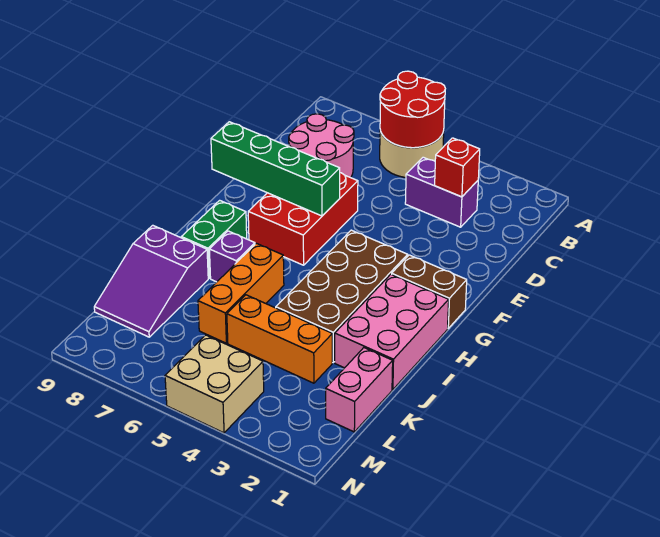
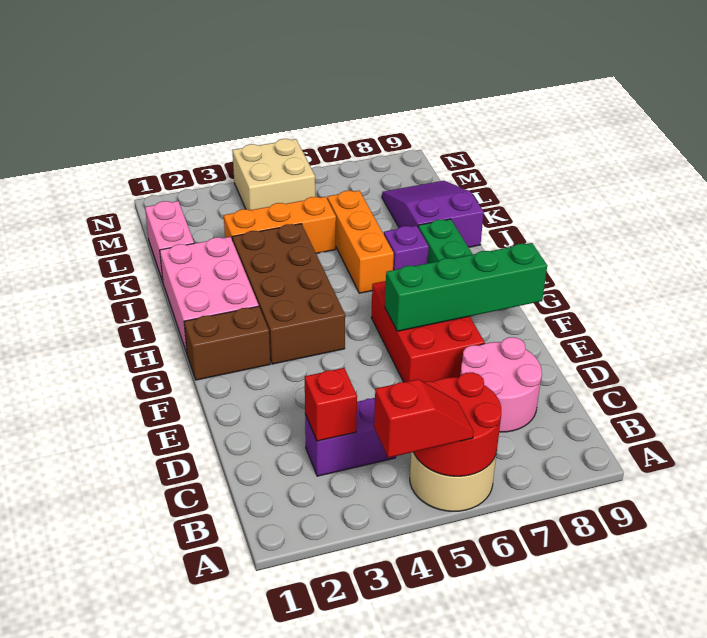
none -> red 1x2 slope [374,379,474,458]

